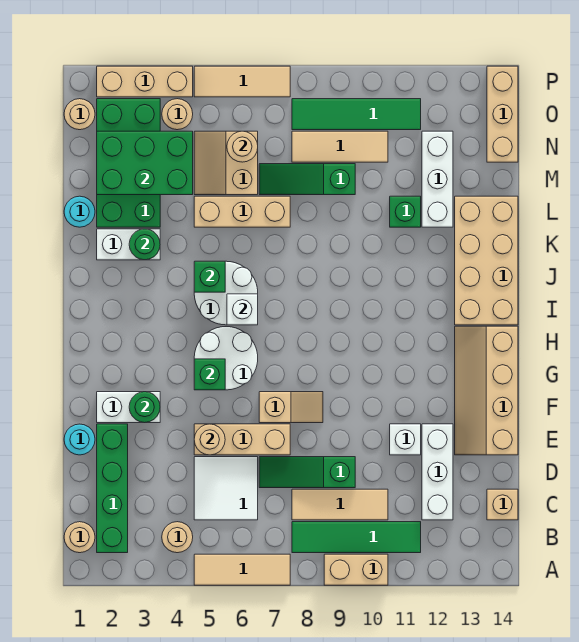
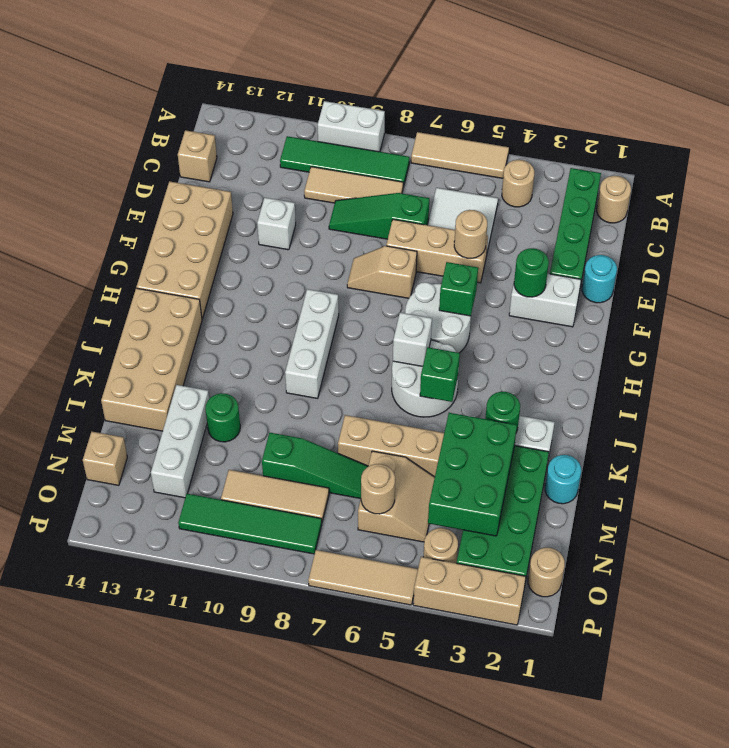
tan 1x2 brick [324,554,388,585] -> white 1x2 brick [318,101,385,152]
white 1x3 brick [422,424,453,520] -> white 1x3 brick moved to [285,289,339,398]
green 1x3 slope [259,457,355,488] -> green 1x3 slope turned to [329,193,429,239]
tan 2x4 slope [455,326,518,455] -> tan 2x4 brick [136,181,233,319]
green 1x1 brick [390,196,421,227] -> green 1x1 round brick [205,393,240,442]
green 2x3 brick [97,131,193,195] -> green 2x3 brick turned to [428,413,517,536]
tan 1x3 brick [487,66,518,162] -> tan 1x1 brick [83,432,127,485]

